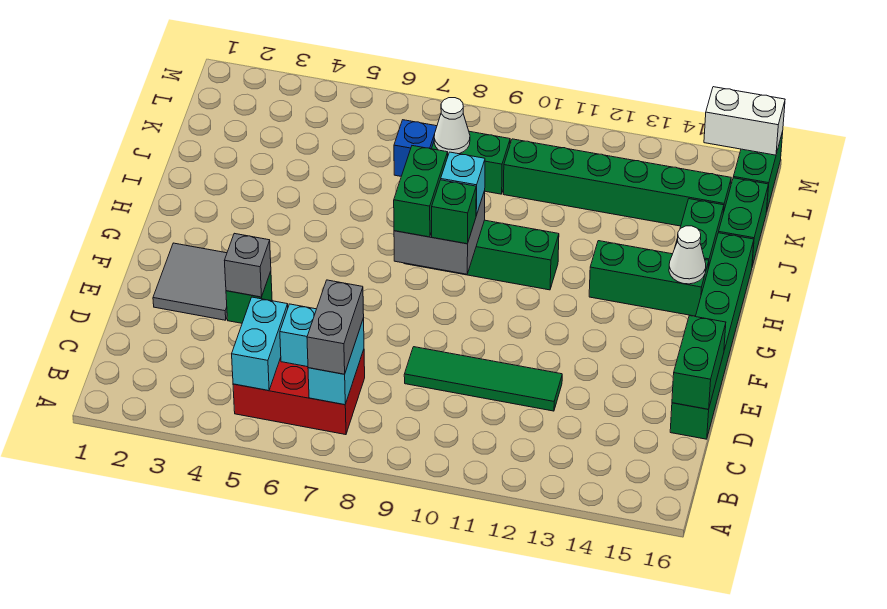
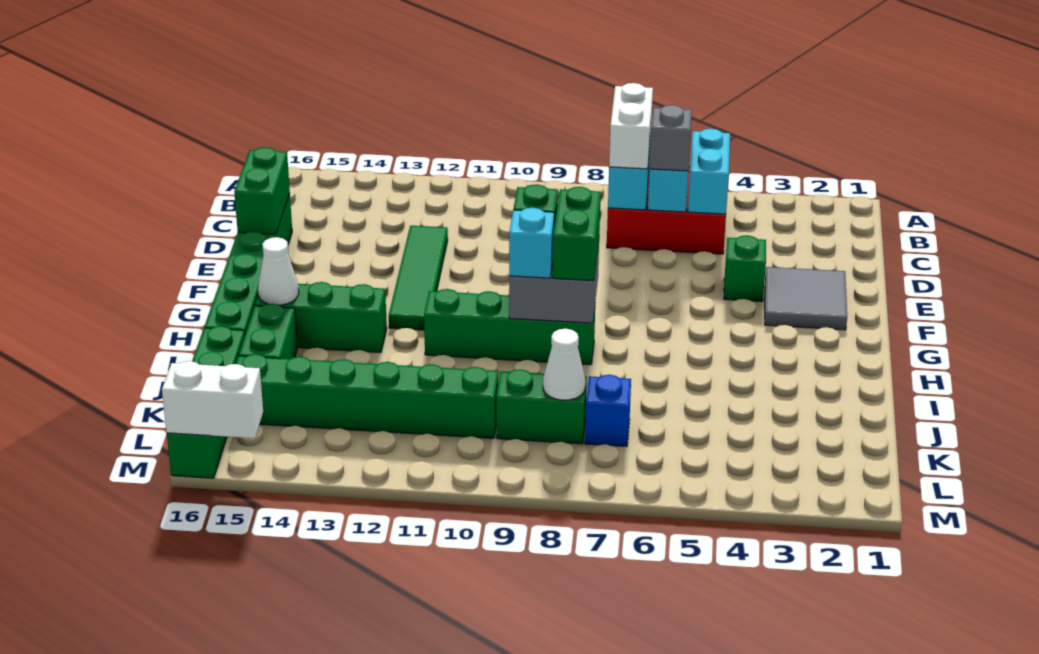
grey 1x2 brick [307,280,364,374] -> white 1x2 brick [609,83,653,169]
green 1x4 tile [404,347,562,411] -> green 1x4 tile turned to [389,226,448,330]
grey 1x1 brick [224,233,271,297] -> grey 1x1 brick moved to [650,105,692,171]

